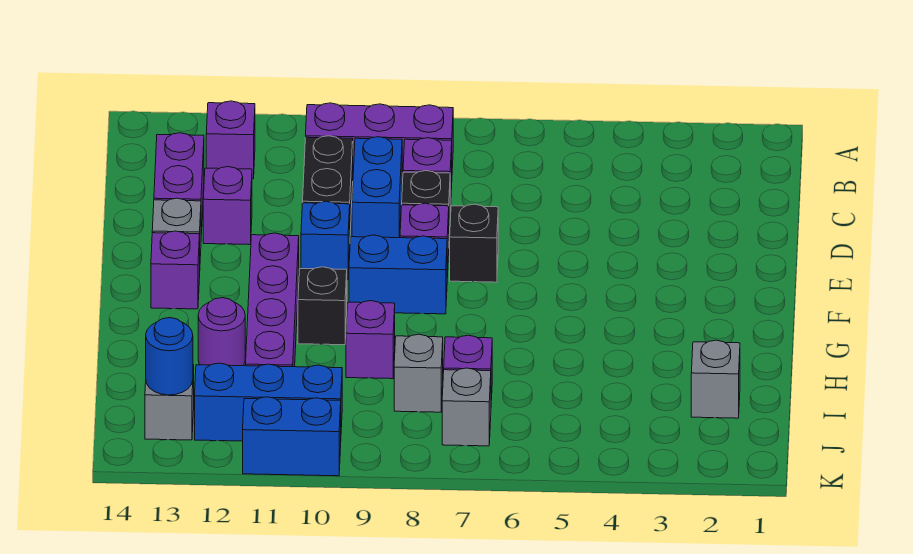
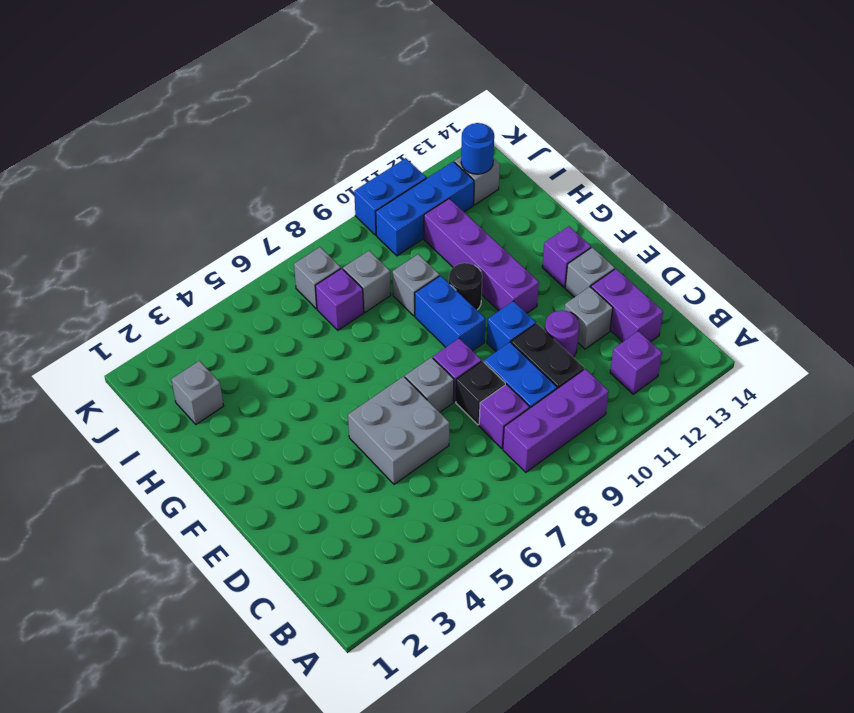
none -> grey 2x2 brick [348,376,449,484]
purple 1x1 brick [203,167,252,245] -> grey 1x1 brick [564,287,613,349]
black 1x1 brick [450,204,498,282] -> grey 1x1 brick [405,357,454,412]
blue 1x2 brick [349,235,447,314] -> blue 1x2 brick turned to [415,276,485,351]
black 1x1 brick [298,267,347,345] -> black 1x1 round brick [449,263,482,310]
purple 1x1 brick [346,301,395,379] -> grey 1x1 brick [392,254,440,316]
purple 1x1 round brick [198,298,245,366] -> purple 1x1 round brick moved to [545,310,579,357]

